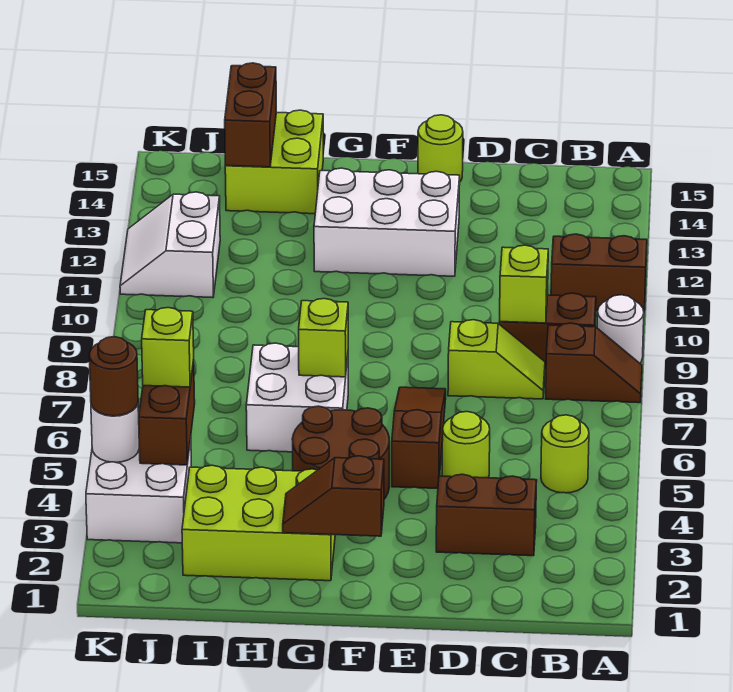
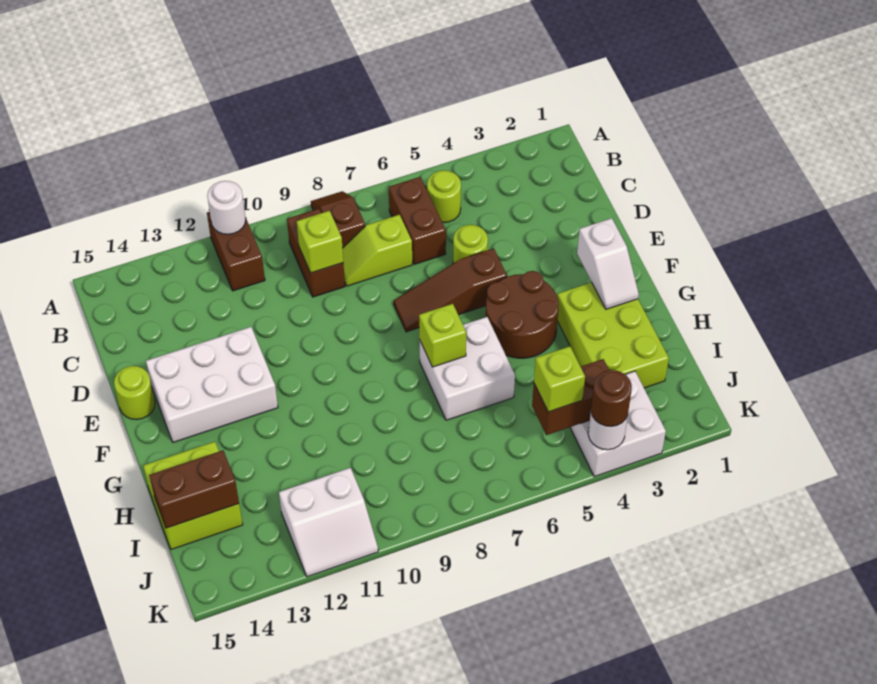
white 1x1 round brick [597,295,644,363] -> white 1x1 round brick moved to [207,181,246,234]
brown 1x2 brick [436,474,537,556] -> brown 1x2 brick moved to [389,177,446,264]
lime 1x2 slope [448,320,545,399] -> lime 1x2 slope turned to [343,215,412,286]
white 2x3 brick [314,168,460,276] -> white 2x3 brick turned to [146,327,278,442]
brown 1x2 slope [283,456,384,536] -> white 1x2 slope [577,218,639,309]

